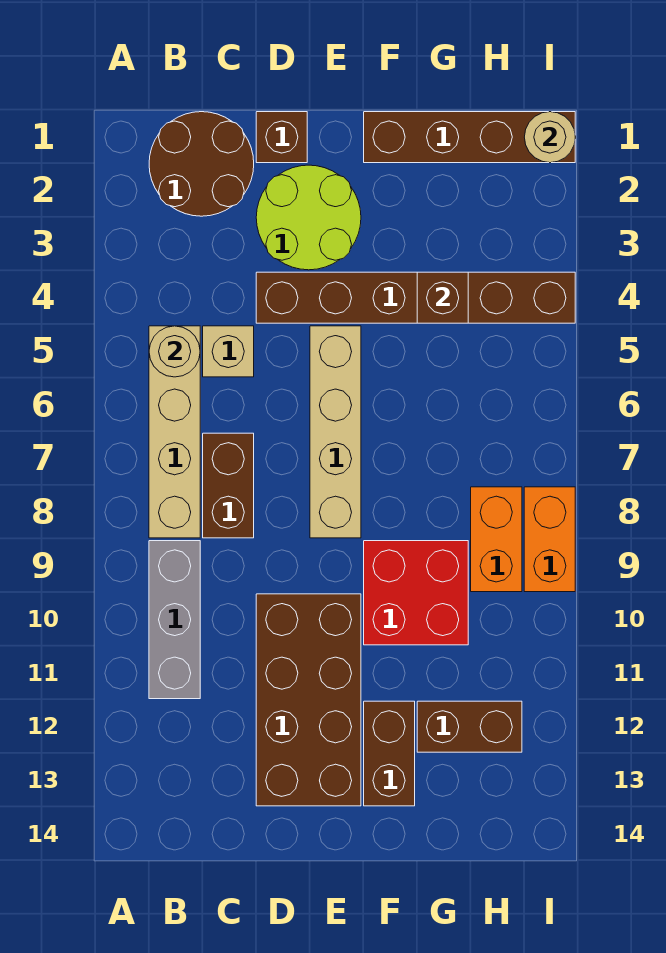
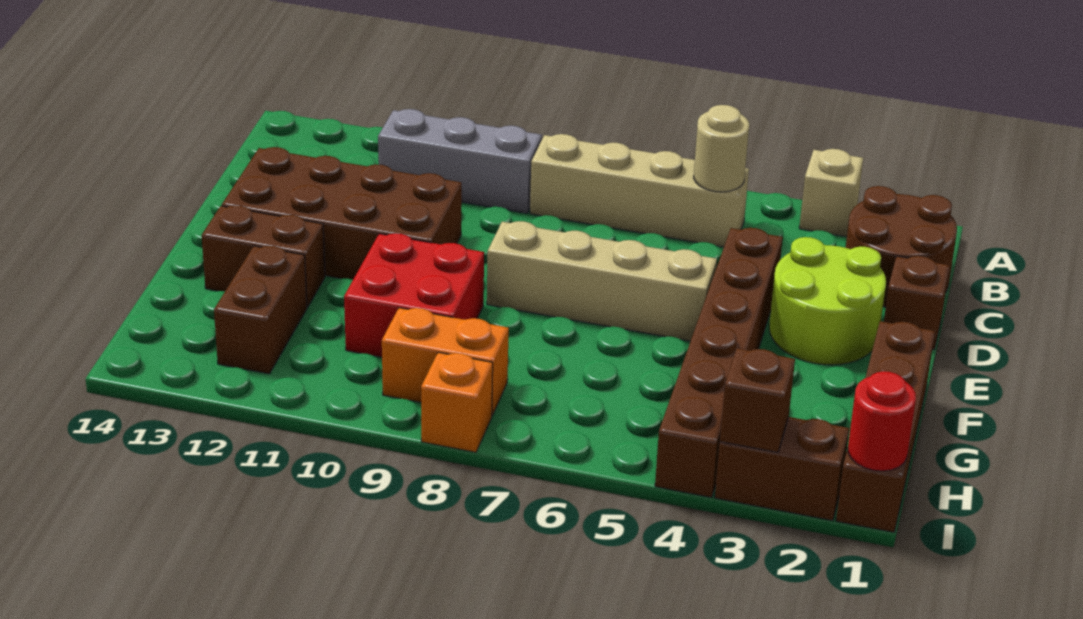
tan 1x1 brick [203,326,254,377] -> tan 1x1 brick moved to [799,149,863,237]
brown 1x2 brick [203,433,254,538] -> brown 1x2 brick moved to [715,417,850,521]
brown 1x1 brick [417,272,468,323] -> brown 1x1 brick moved to [720,348,795,452]
tan 1x1 round brick [524,112,575,163] -> red 1x1 round brick [848,371,916,471]
orange 1x2 brick [524,487,575,592] -> orange 1x1 brick [421,352,493,452]

